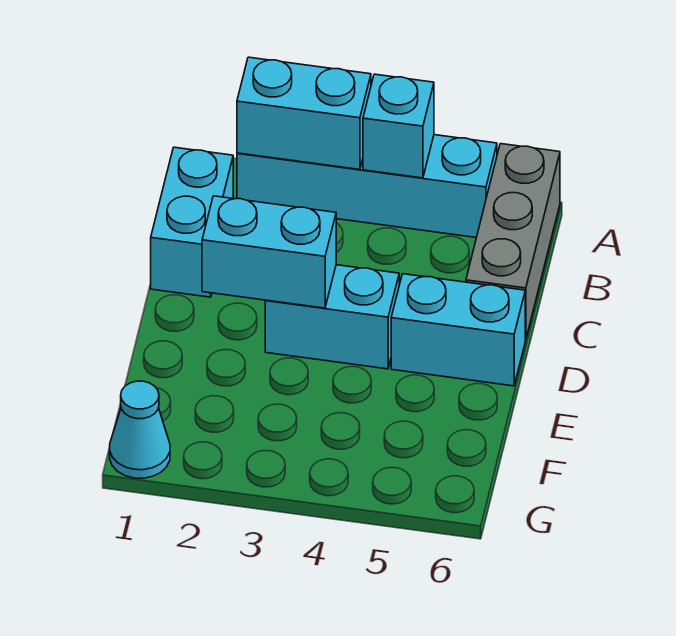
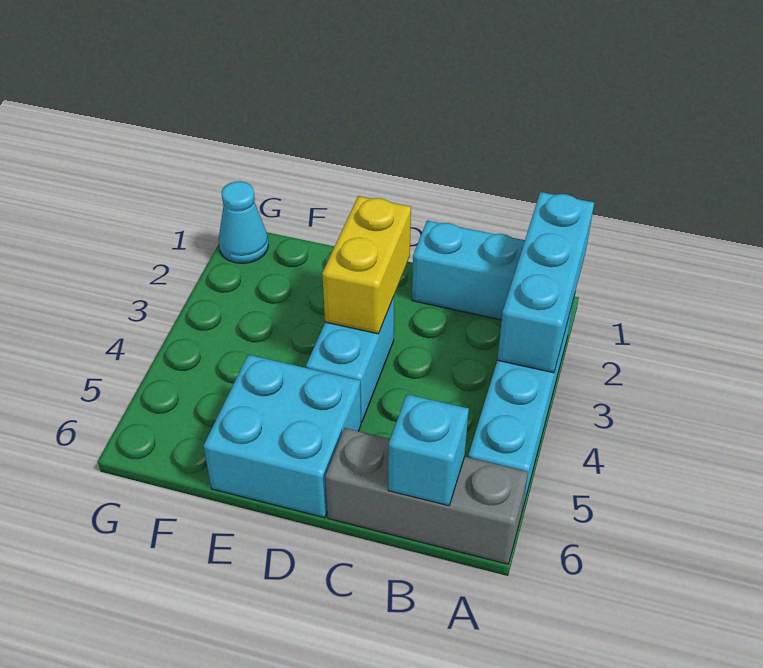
cyan 1x2 brick [237,57,371,170] -> cyan 1x3 brick [497,192,594,373]
cyan 1x1 brick [363,74,434,178] -> cyan 1x1 brick moved to [388,394,469,506]
cyan 1x2 brick [202,196,336,308] -> yellow 1x2 brick [322,196,411,334]
cyan 1x2 brick [391,274,525,386] -> cyan 2x2 brick [204,355,361,518]

